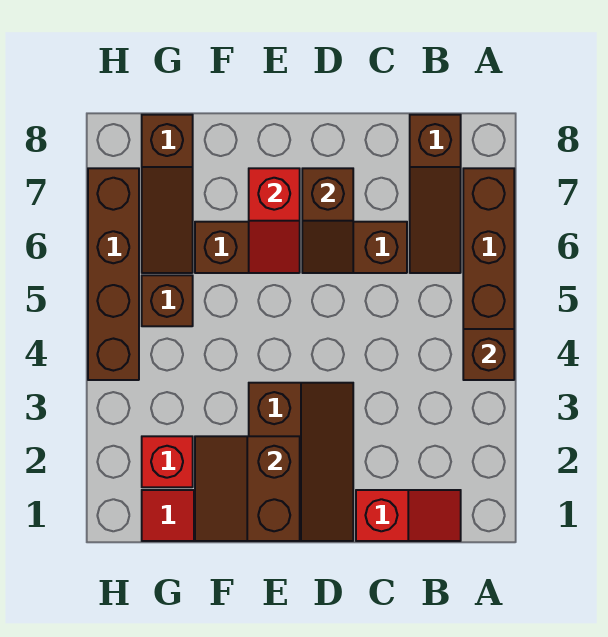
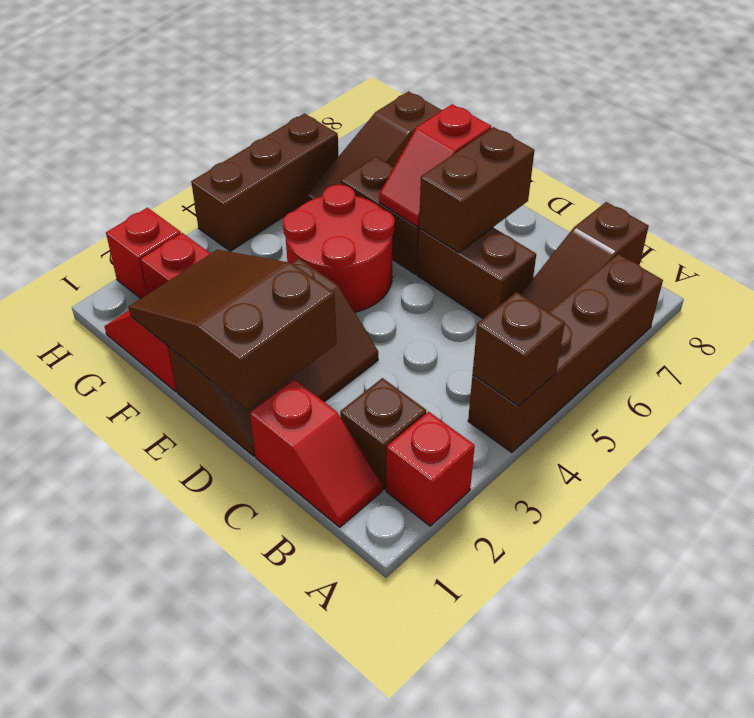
none -> red 1x1 brick [386,412,475,526]
brown 1x2 slope [302,168,353,273] -> brown 1x2 brick [419,127,534,253]
brown 2x2 slope [195,436,300,541] -> brown 2x3 slope [129,249,336,410]
none -> red 2x2 round brick [283,185,395,312]
brown 1x1 brick [142,275,193,326] -> brown 1x1 brick moved to [340,378,426,490]
none -> red 1x1 brick [106,208,181,298]
brown 1x4 brick [88,168,139,380] -> brown 1x3 brick [191,113,338,251]

